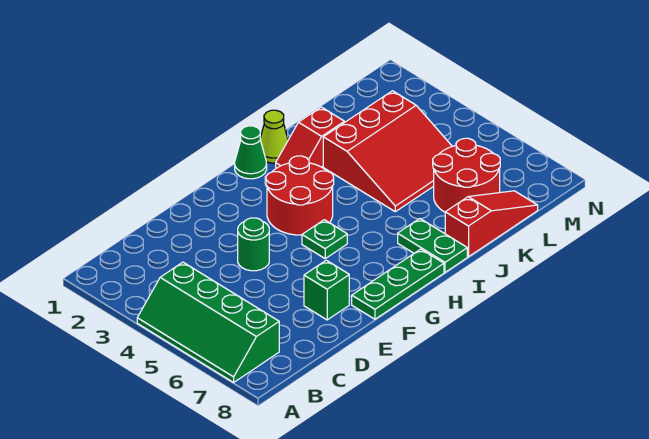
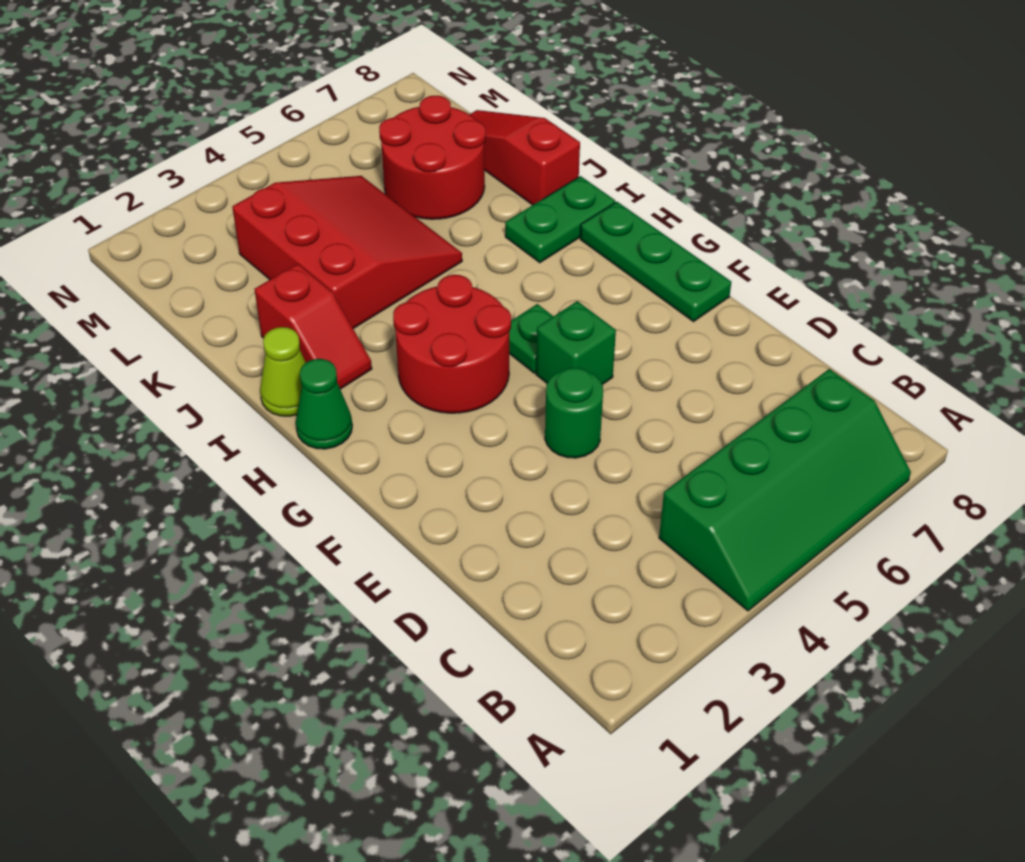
green 1x1 brick [304,260,349,320] -> green 1x1 brick moved to [536,301,616,385]

